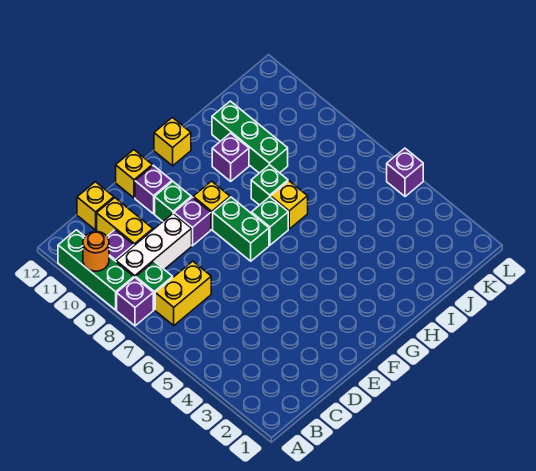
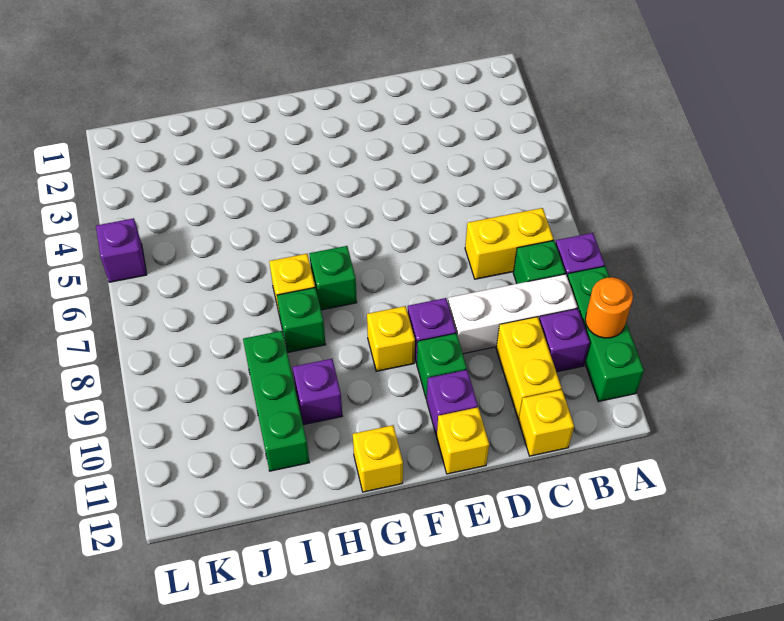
green 1x2 brick [213,197,269,261] -> none

